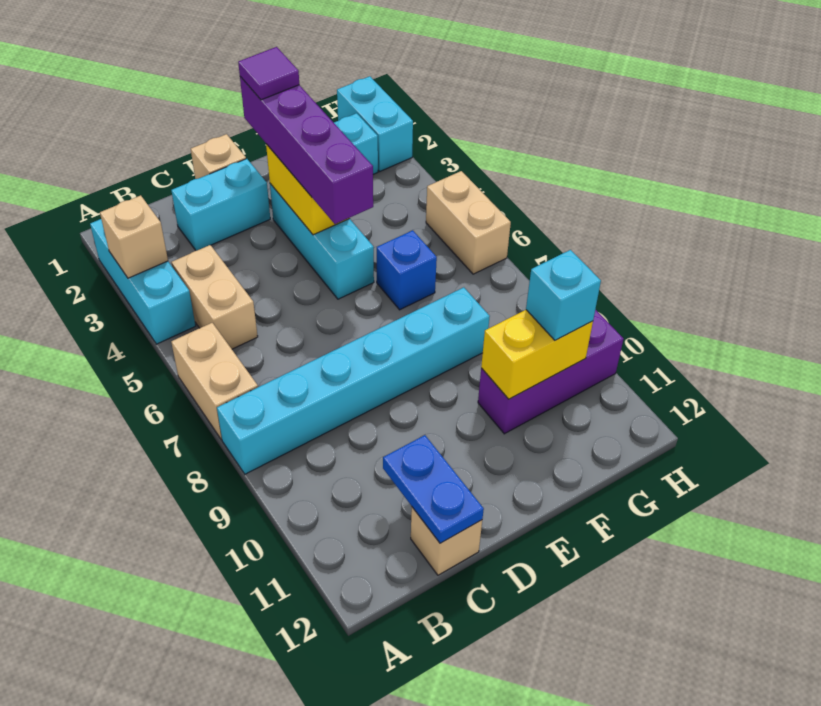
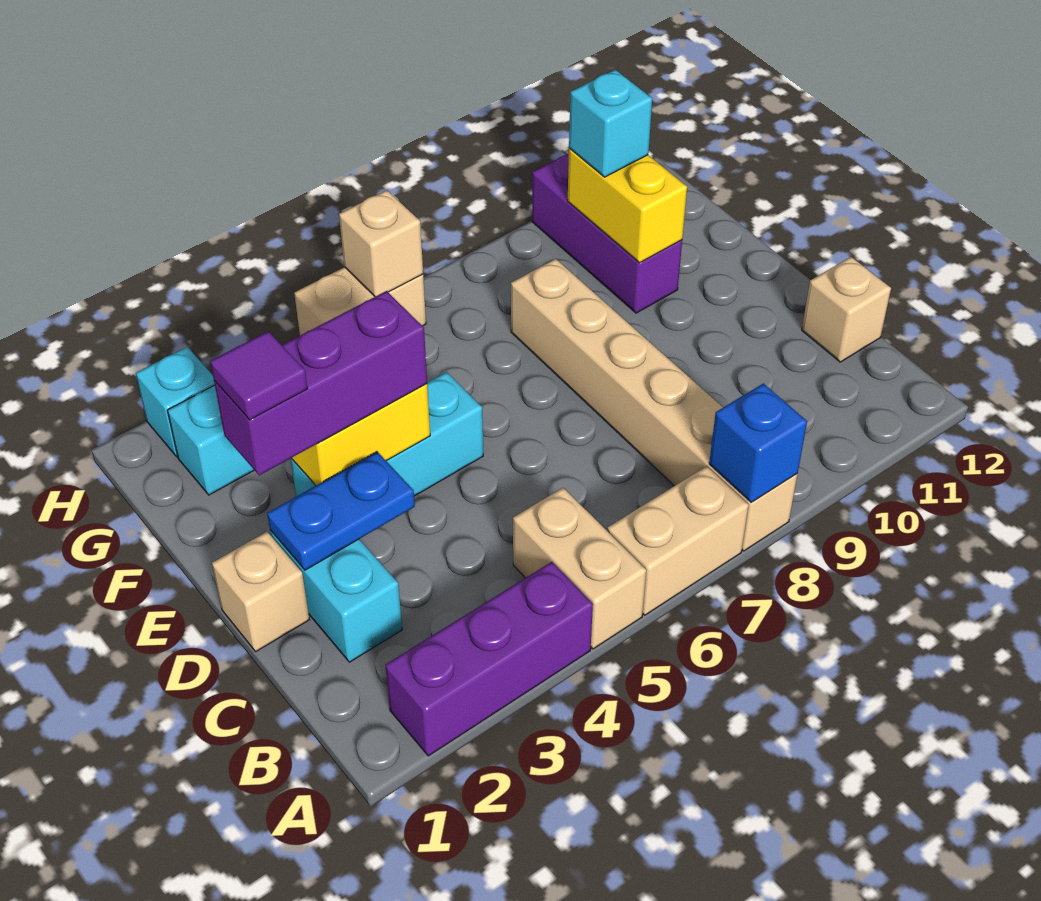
cyan 1x3 brick [90,219,196,344] -> purple 1x3 brick [385,562,593,756]
tan 1x1 brick [100,195,168,278] -> tan 1x1 brick moved to [339,190,423,297]
cyan 1x6 brick [217,287,490,474] -> tan 1x6 brick [511,259,798,551]
tan 1x2 brick [171,245,258,349] -> tan 1x2 brick turned to [513,488,646,649]
blue 1x2 plate [383,435,484,543] -> blue 1x2 plate moved to [267,452,415,570]
purple 1x4 brick [240,77,373,224] -> purple 1x3 brick [214,291,427,475]
blue 1x1 brick [377,230,437,310] -> blue 1x1 brick moved to [709,383,807,502]
cyan 1x2 brick [337,76,413,171] -> cyan 1x1 brick [136,347,215,457]

